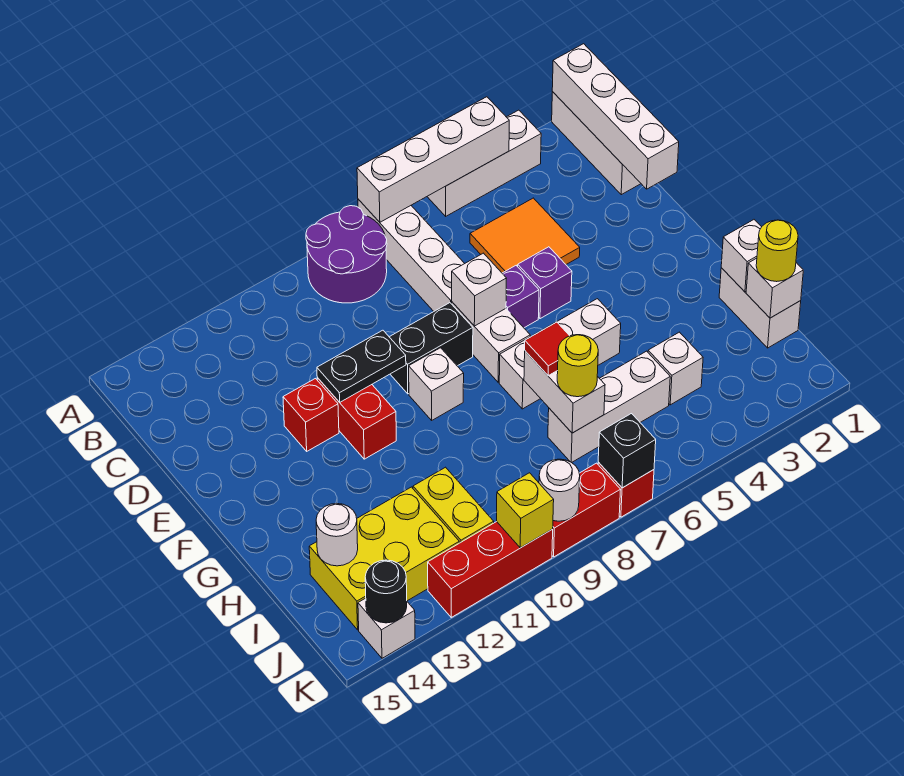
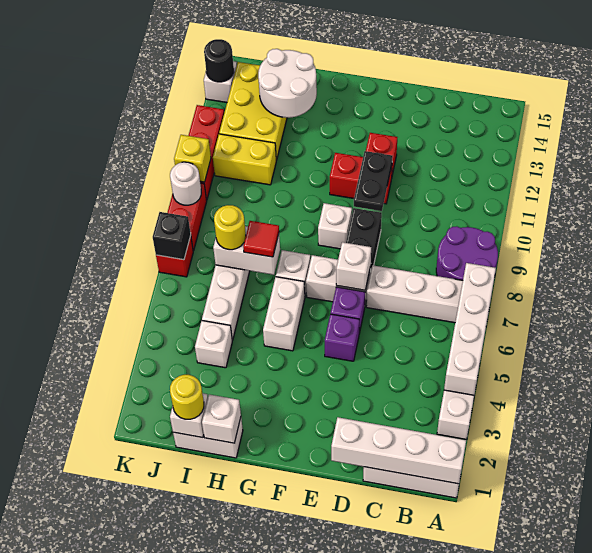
orange 2x2 tile [470,198,580,273] -> none
white 1x1 round brick [316,504,358,566] -> white 2x2 round brick [258,49,317,118]

